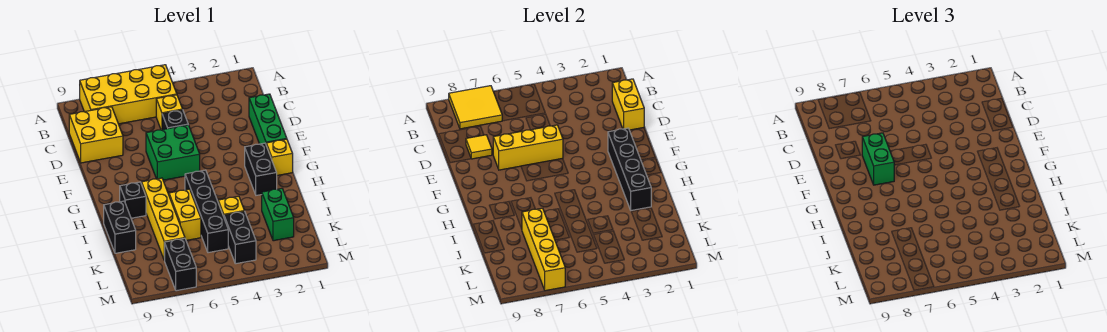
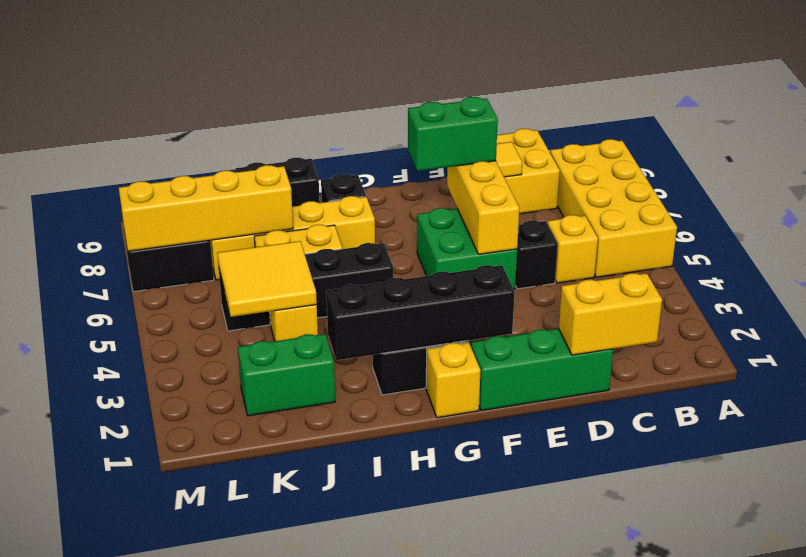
yellow 2x2 tile [449,86,502,129] -> yellow 2x2 tile moved to [217,241,317,317]
black 1x2 brick [224,211,256,264] -> none

